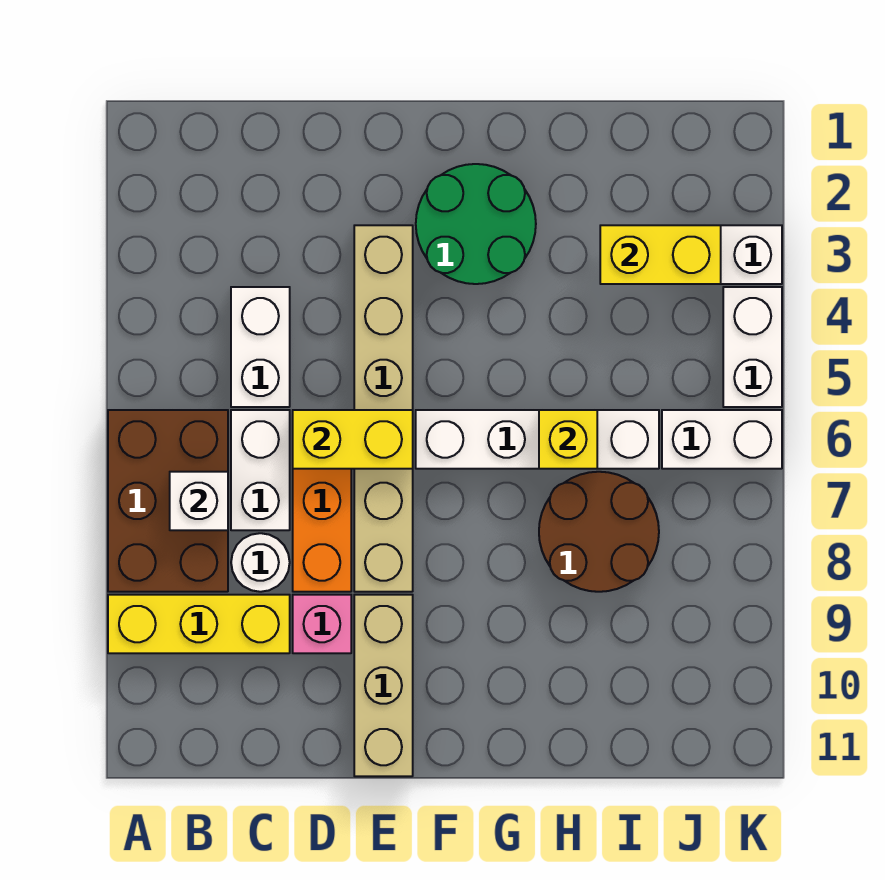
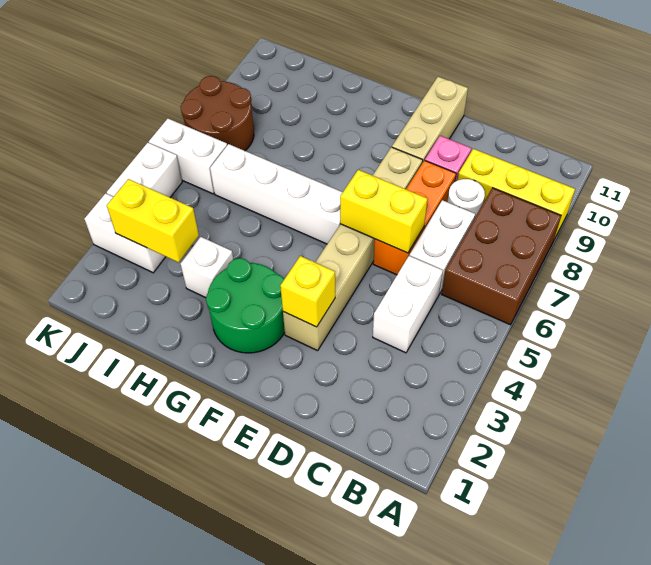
white 1x1 brick [170,472,228,530] -> white 1x1 brick moved to [181,237,233,298]
yellow 1x1 brick [539,410,597,469] -> yellow 1x1 brick moved to [280,256,335,327]
brown 2x2 round brick [539,472,659,592] -> brown 2x2 round brick moved to [181,76,254,151]

